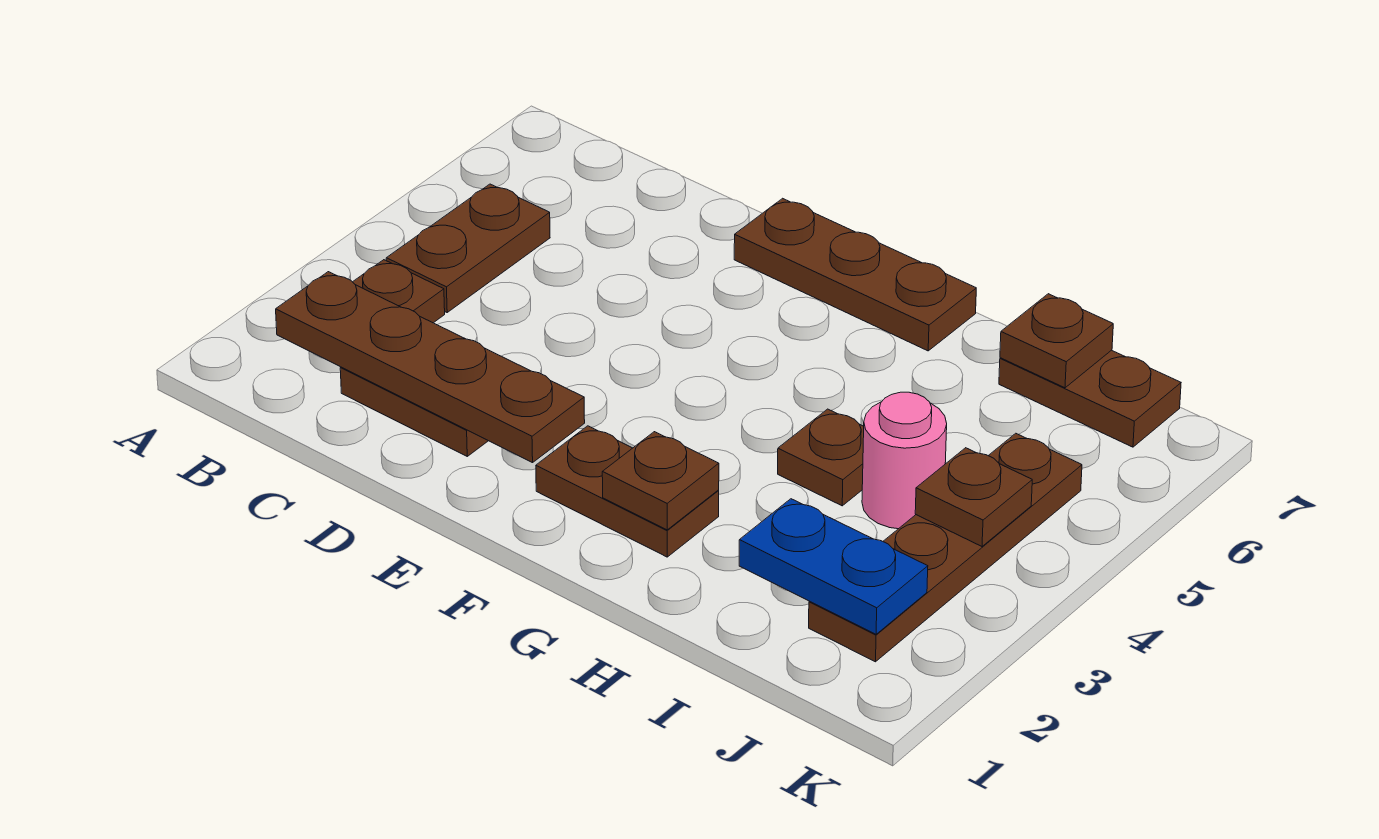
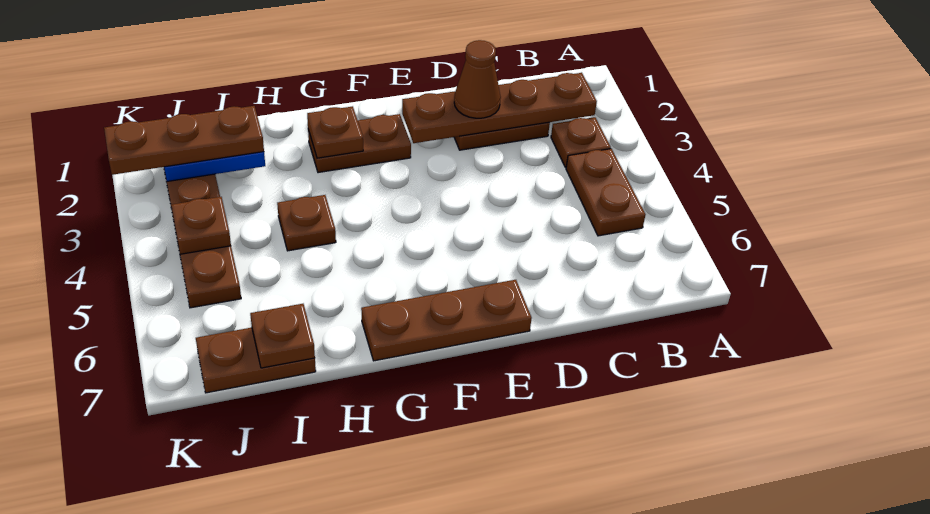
none -> brown 1x1 cone [454,40,501,118]
none -> brown 1x3 plate [104,106,264,175]
pink 1x1 round brick [862,392,947,529] -> none

